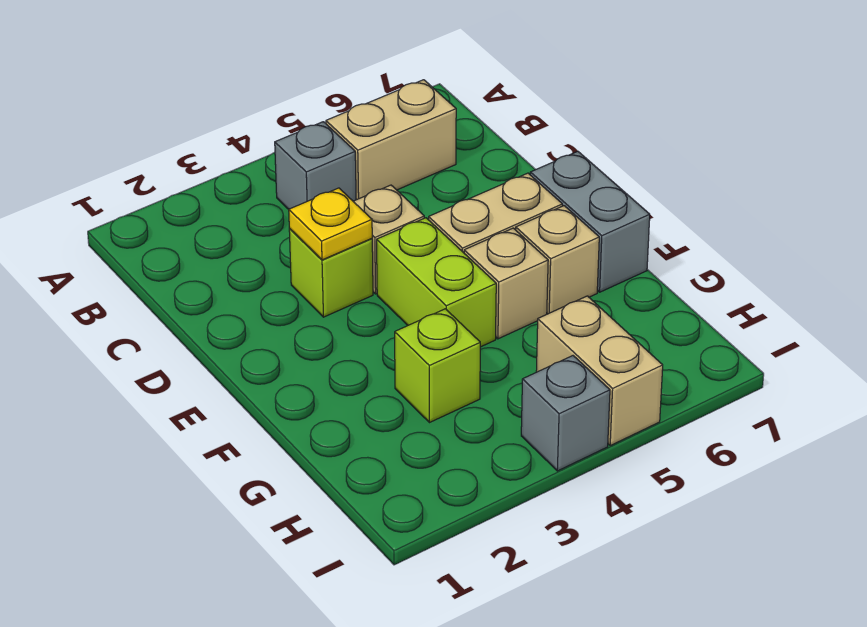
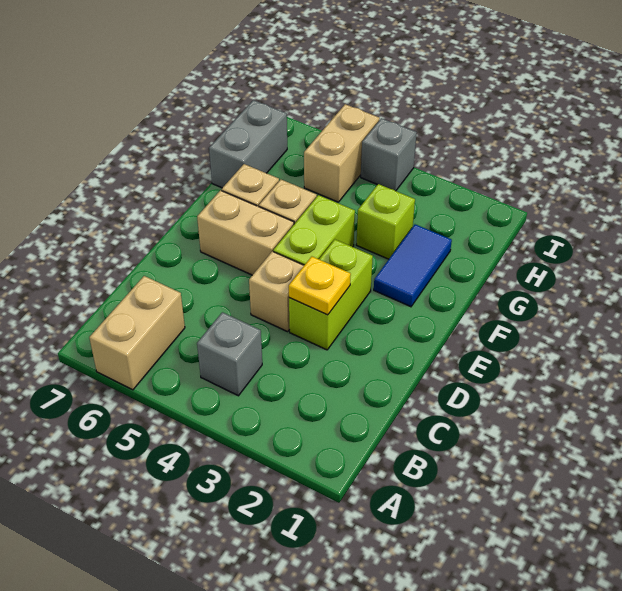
tan 1x2 brick [326,80,456,200] -> tan 1x2 brick turned to [89,276,185,390]
lime 1x1 brick [289,229,373,317] -> lime 1x2 brick [289,240,373,350]
grey 1x2 brick [530,151,650,292] -> grey 1x2 brick moved to [209,100,287,188]
none -> blue 1x2 tile [374,224,452,307]

